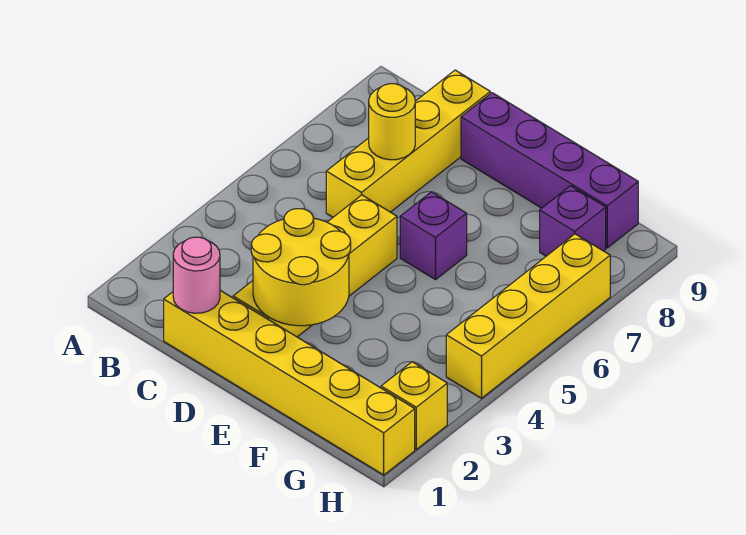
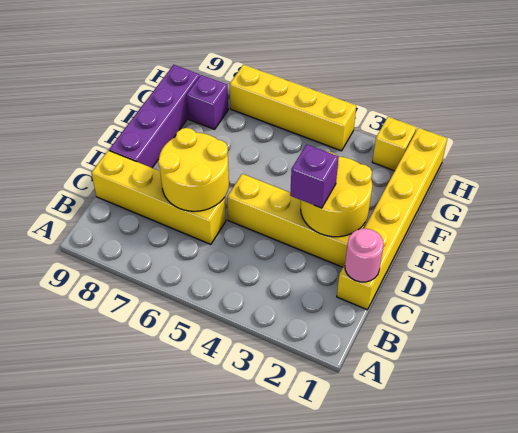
yellow 1x1 round brick [369,84,415,160] -> yellow 2x2 round brick [158,128,229,211]
purple 1x1 brick [400,192,467,280] -> purple 1x1 brick moved to [290,144,339,208]

